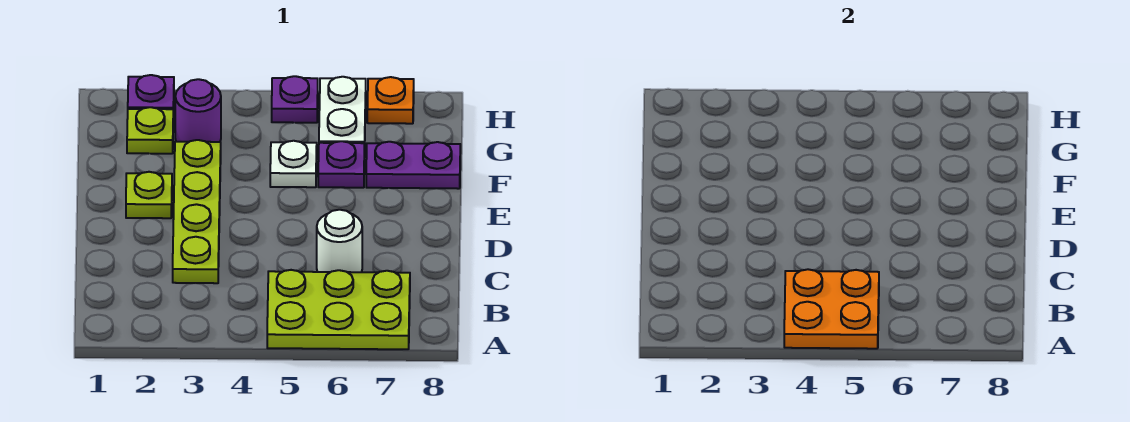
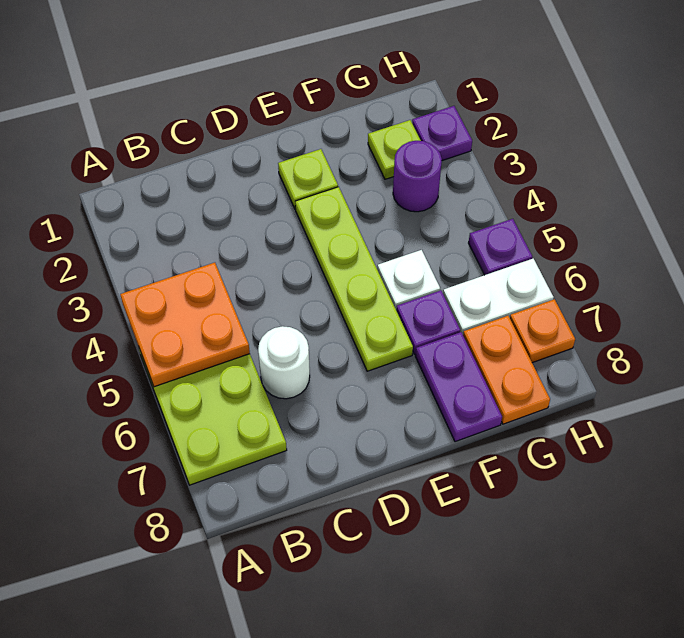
lime 1x4 plate [173,140,221,283] -> lime 1x4 plate turned to [295,187,413,371]
none -> orange 1x2 plate [463,316,550,424]

